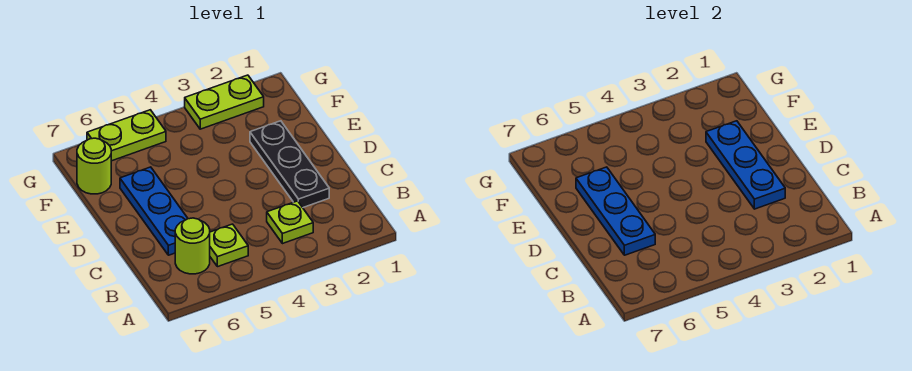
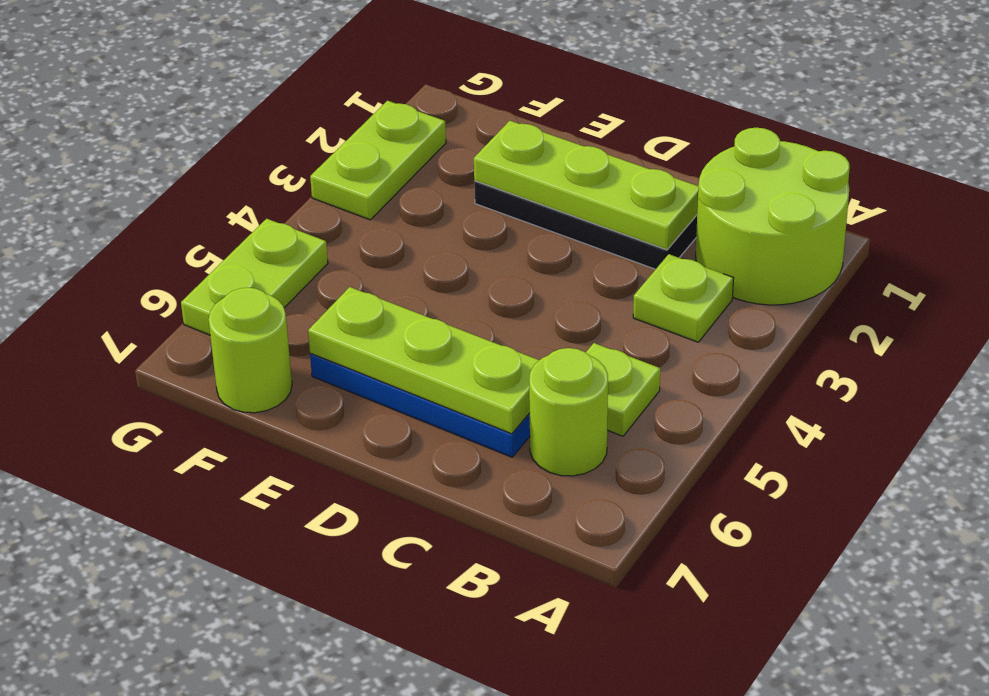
none -> lime 2x2 round brick [696,128,850,305]
blue 1x3 plate [706,121,785,209] -> lime 1x3 plate [474,121,698,250]
blue 1x3 plate [576,167,655,255] -> lime 1x3 plate [308,287,539,434]

